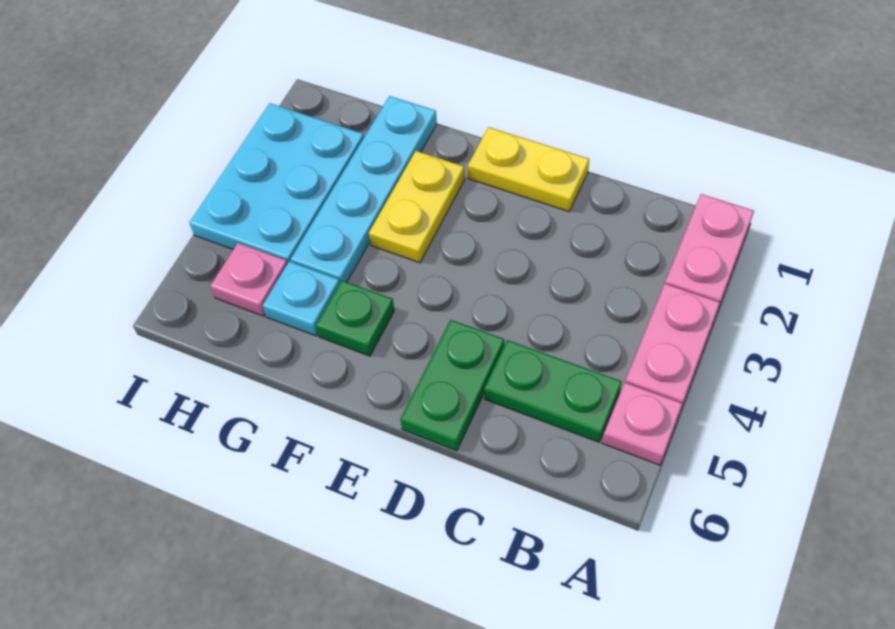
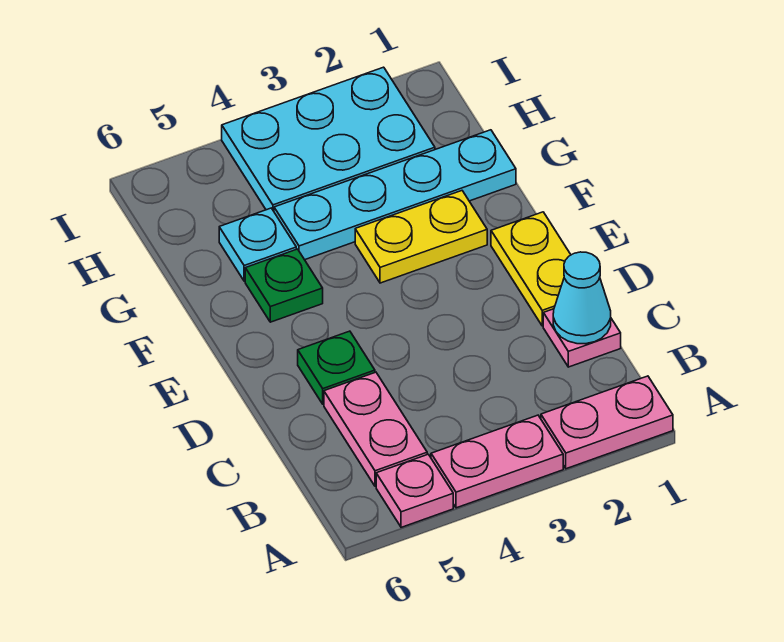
green 1x2 plate [484,340,622,442] -> pink 1x2 plate [324,372,427,486]
none -> cyan 1x1 cone [553,252,611,344]
green 1x2 plate [400,320,504,451] -> green 1x1 plate [298,331,375,404]
pink 1x1 plate [211,243,288,316] -> pink 1x1 plate moved to [543,309,621,367]

